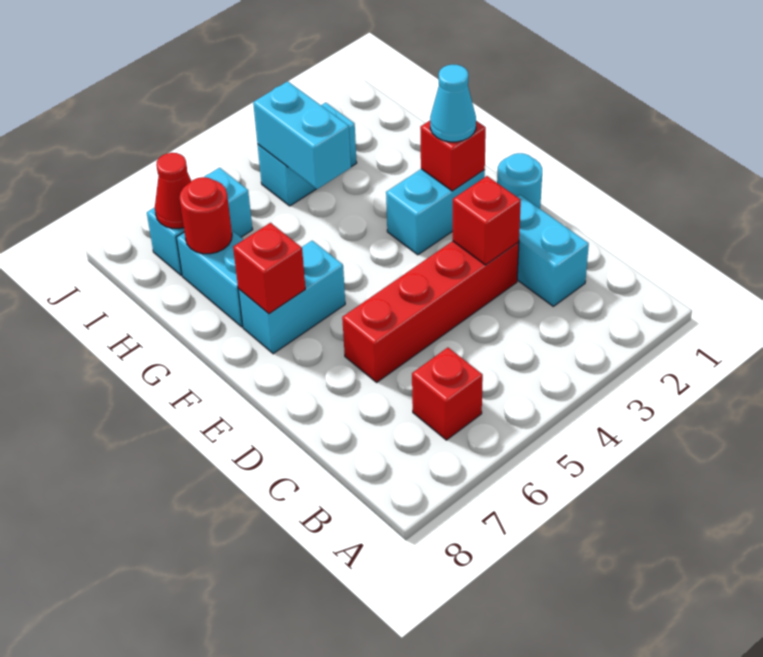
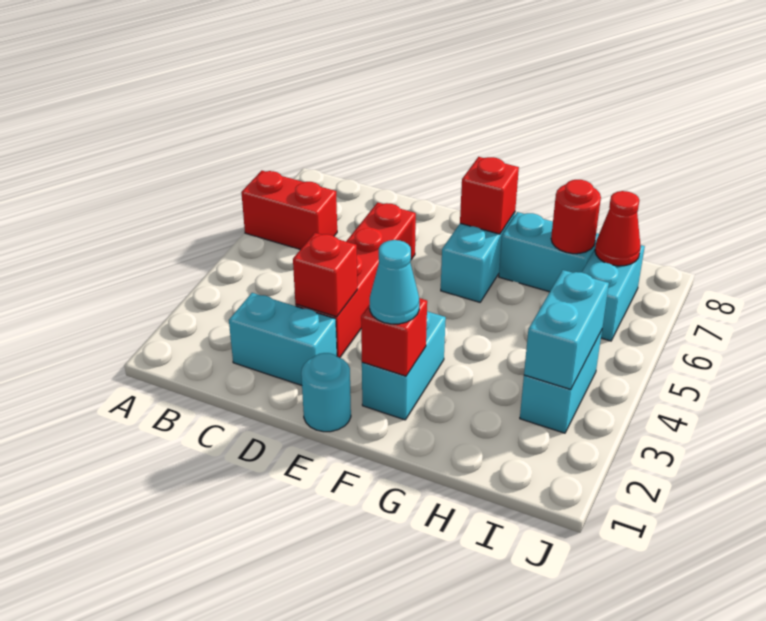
red 1x1 brick [412,348,483,440] -> red 1x2 brick [241,171,337,250]
cyan 1x2 brick [253,81,351,189] -> cyan 1x2 brick turned to [524,270,609,389]

